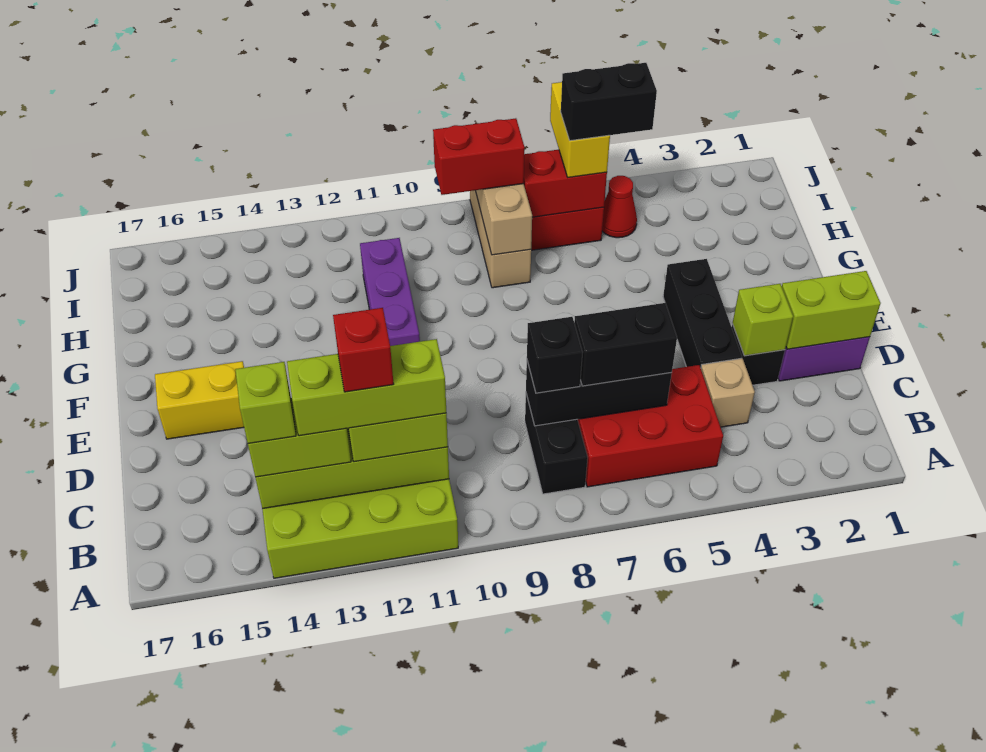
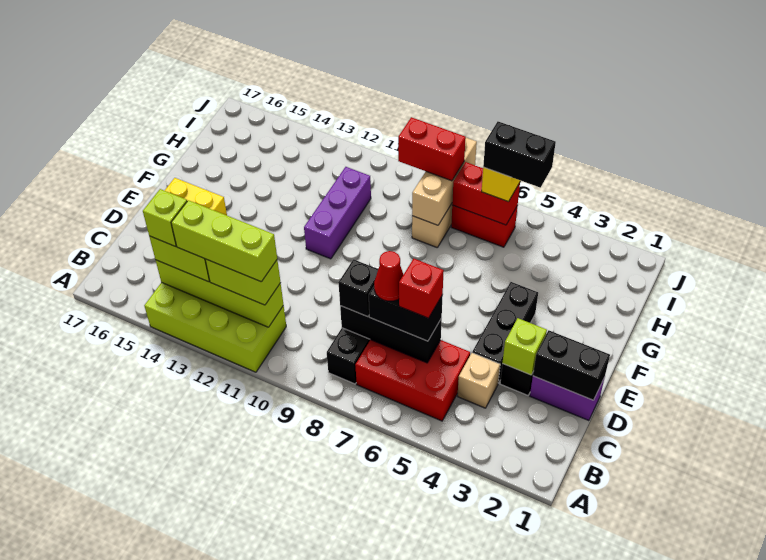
red 1x1 brick [333,308,394,392] -> red 1x1 brick moved to [399,259,444,318]
lime 1x2 brick [782,271,881,349] -> black 1x2 brick [533,330,610,400]
red 1x1 cone [602,176,637,238] -> red 1x1 cone moved to [374,251,404,301]

